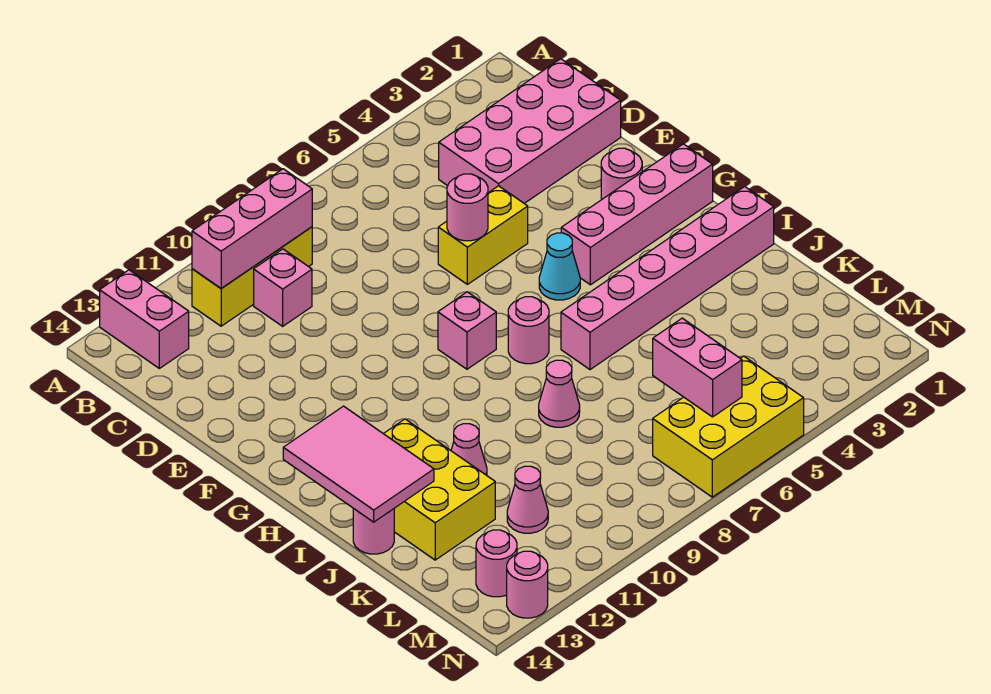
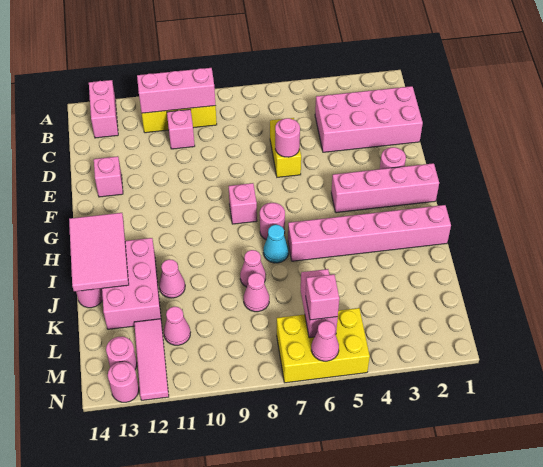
yellow 1x2 brick [438,186,528,284] -> yellow 1x2 brick turned to [270,118,301,177]
none -> pink 1x1 brick [94,156,123,197]
cyan 1x1 cone [539,233,580,300] -> cyan 1x1 cone moved to [263,225,289,263]
yellow 2x3 brick [384,419,495,560] -> pink 2x3 brick [102,238,161,329]
none -> pink 1x1 cone [244,273,269,312]
none -> pink 1x3 tile [134,319,169,400]
none -> pink 1x1 brick [306,274,339,320]
none -> pink 1x1 cone [311,321,339,361]

